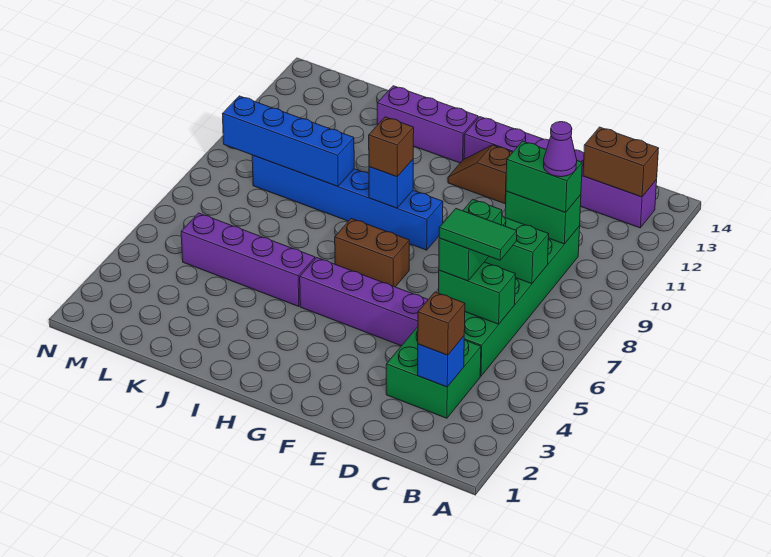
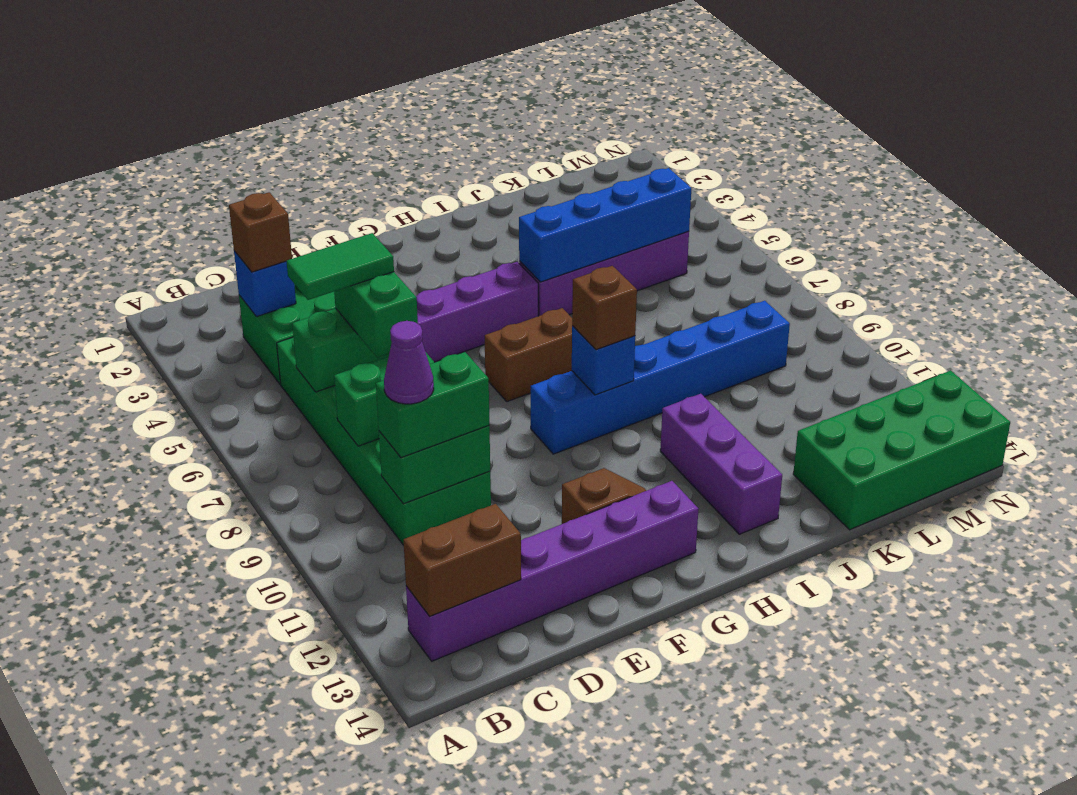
purple 1x3 brick [377,86,478,163] -> purple 1x3 brick turned to [660,394,782,534]
blue 1x4 brick [223,96,354,186] -> blue 1x4 brick moved to [519,168,691,282]
none -> green 2x4 brick [793,370,1010,530]

